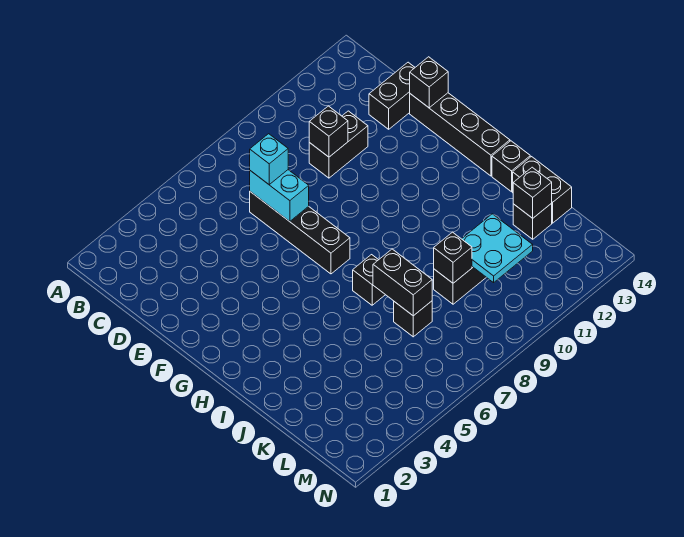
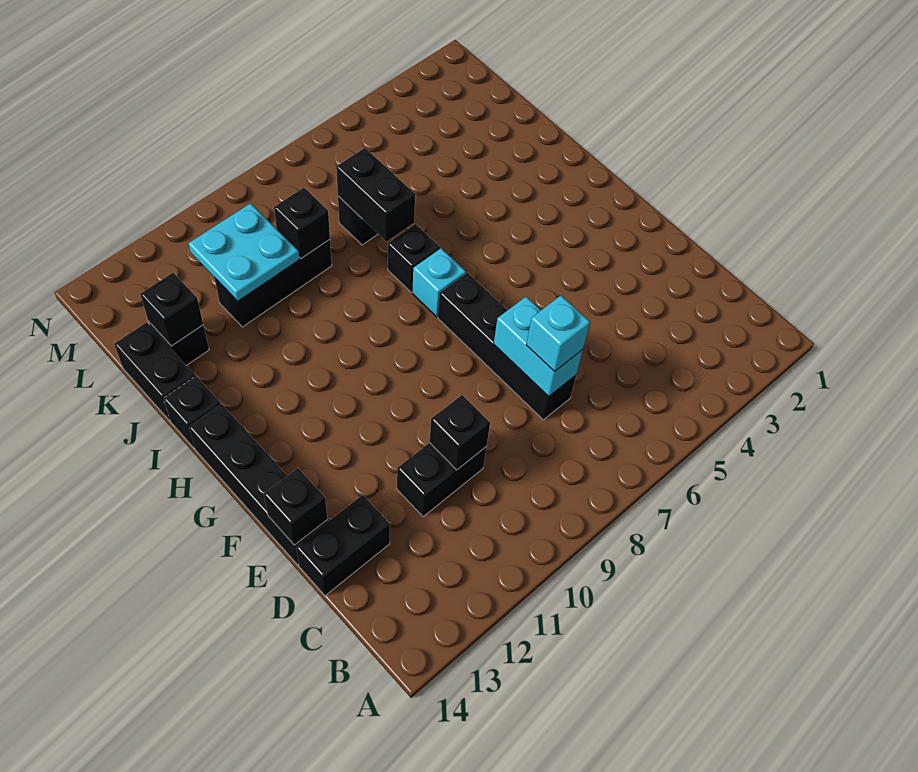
none -> cyan 1x1 brick [412,248,466,317]

